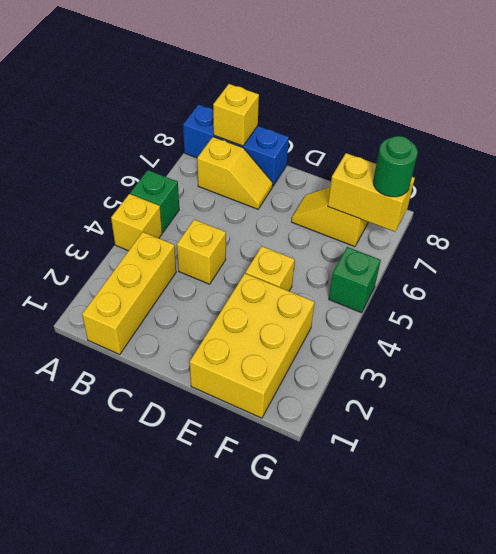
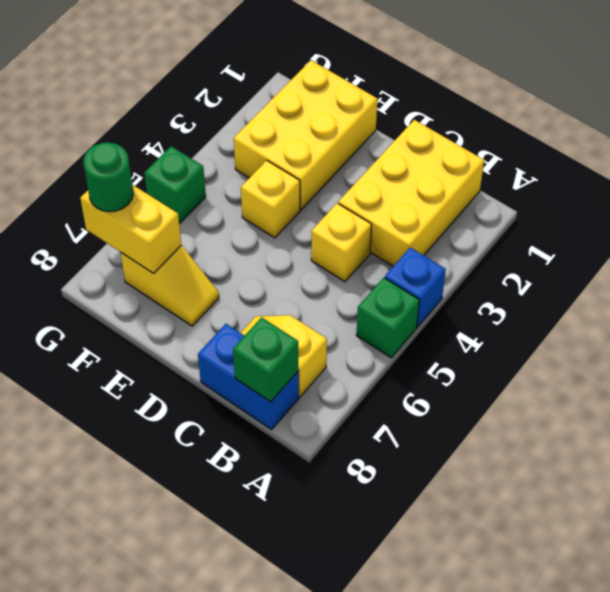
yellow 1x1 brick [111,194,162,251] -> blue 1x1 brick [385,248,446,327]
blue 1x3 brick [183,105,289,186] -> blue 1x2 brick [198,324,299,429]
yellow 1x3 brick [82,232,176,354] -> yellow 2x3 brick [338,120,484,266]
yellow 1x1 brick [213,84,259,146] -> green 1x1 brick [233,317,298,402]

